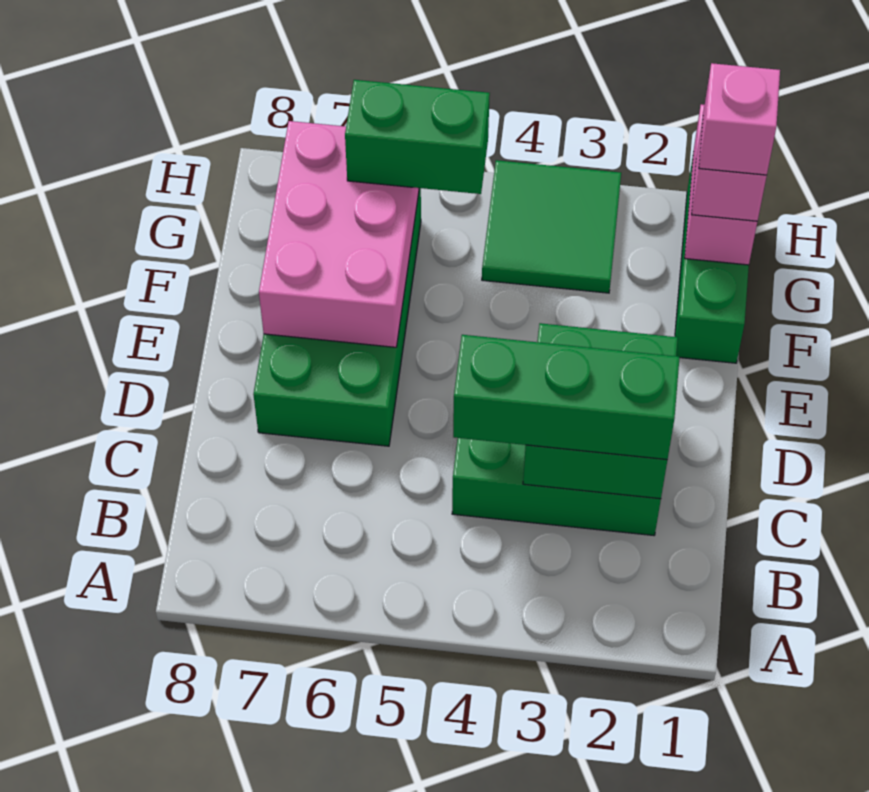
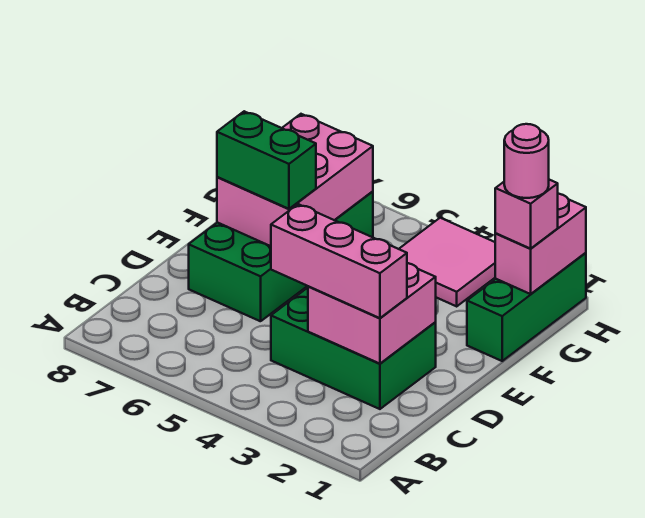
green 2x2 brick [523,323,678,499] -> pink 2x2 brick [308,263,436,364]
green 1x3 brick [453,335,680,460] -> pink 1x3 brick [271,204,407,318]
pink 1x1 brick [699,63,780,175] -> pink 1x1 round brick [504,124,549,198]
green 2x2 tile [482,160,621,293] -> pink 2x2 tile [399,218,495,306]
green 1x2 brick [345,80,490,194] -> green 1x2 brick moved to [217,111,316,209]

